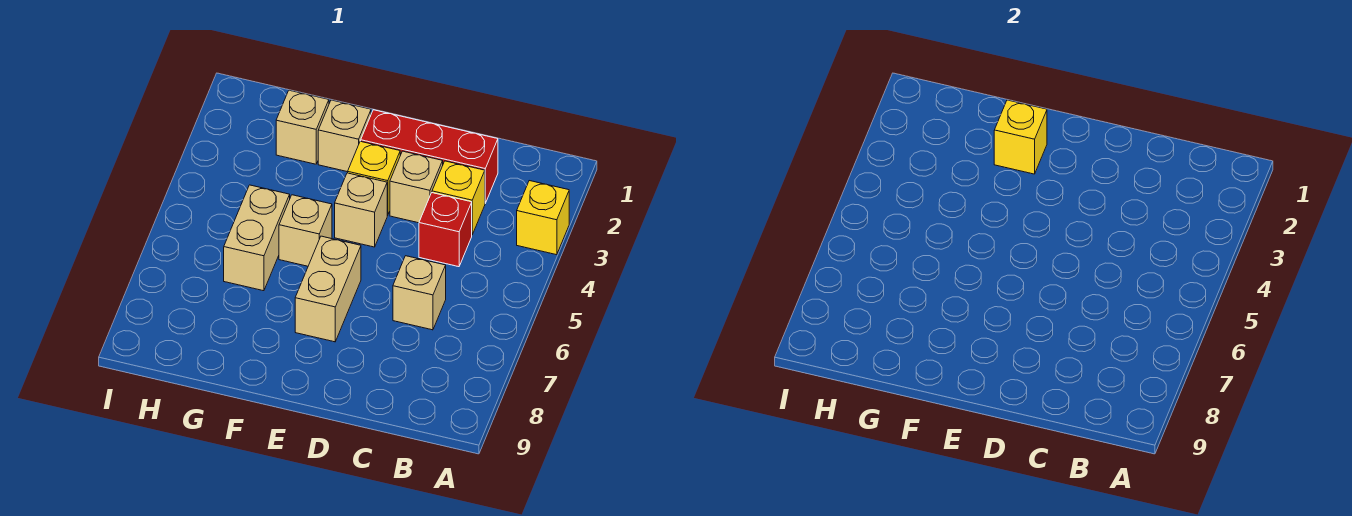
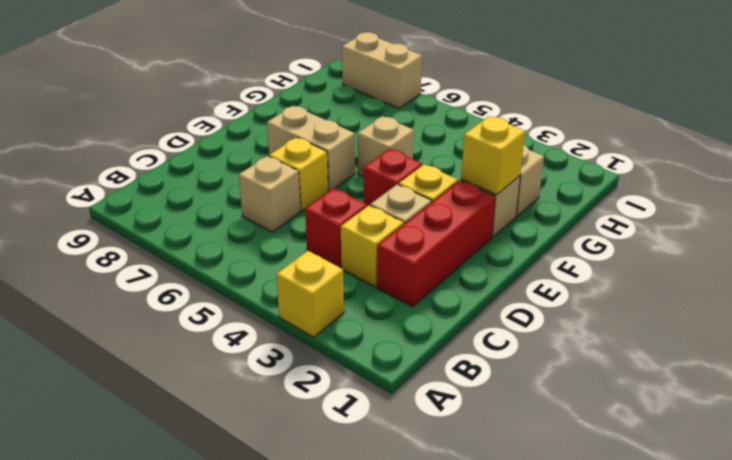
none -> yellow 1x1 brick [269,137,328,211]
tan 1x1 brick [335,173,387,247] -> red 1x1 brick [364,149,422,206]
tan 1x2 brick [224,185,290,291] -> tan 1x2 brick moved to [342,32,422,108]

